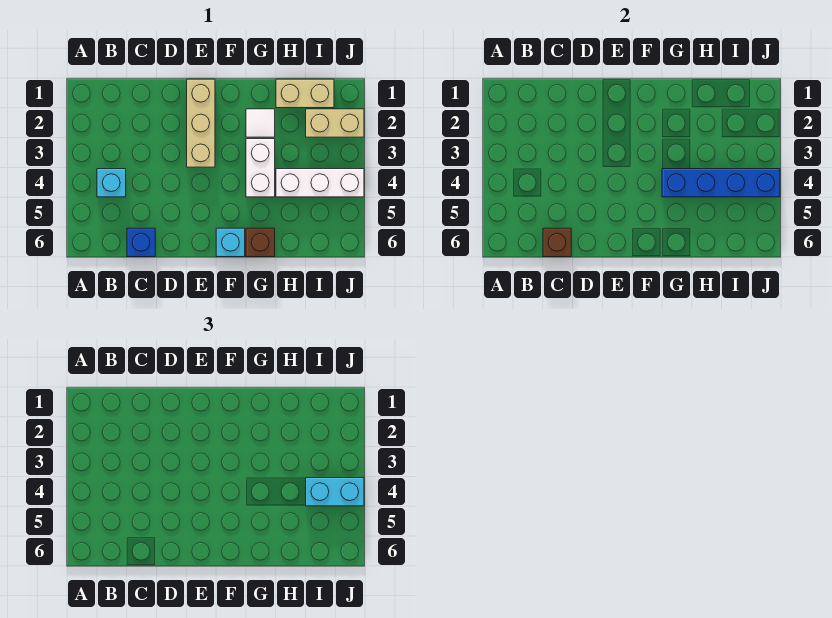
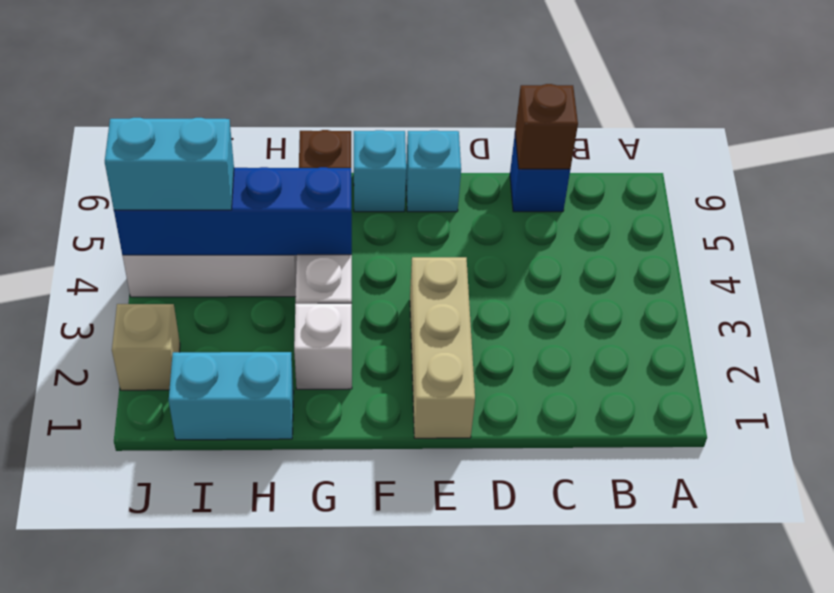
cyan 1x1 brick [97,169,126,197] -> cyan 1x1 brick moved to [406,130,461,212]
white 1x1 tile [246,109,275,137] -> white 1x1 brick [294,303,352,389]
tan 1x2 brick [276,79,334,108] -> cyan 1x2 brick [169,352,294,440]
tan 1x2 brick [306,109,364,137] -> tan 1x1 brick [112,304,180,390]

